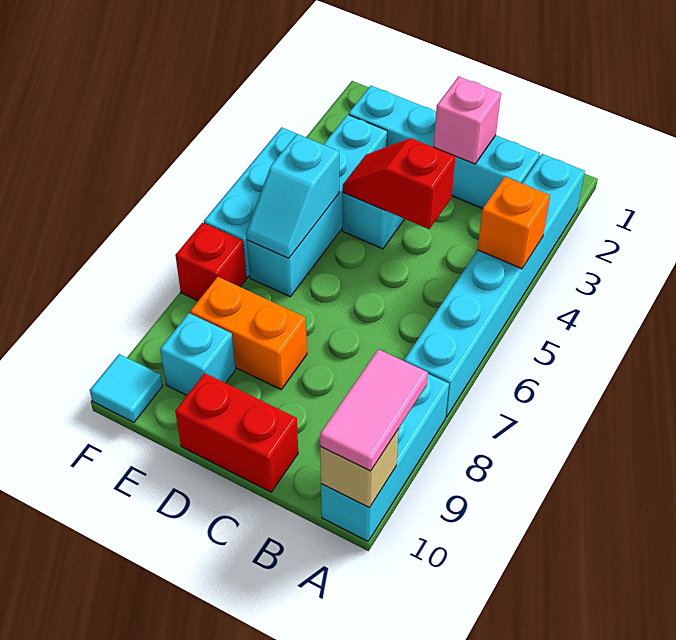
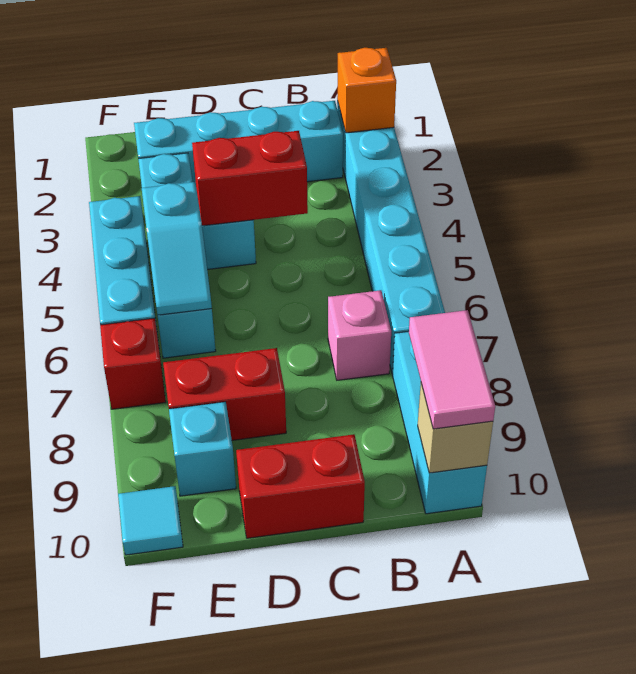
orange 1x1 brick [478,177,550,269] -> orange 1x1 brick moved to [337,48,396,133]
pink 1x1 brick [434,76,501,164] -> pink 1x1 brick moved to [328,290,391,380]
red 1x2 slope [343,138,455,229] -> red 1x2 brick [192,131,308,226]
orange 1x2 brick [190,277,307,389] -> red 1x2 brick [163,348,286,440]

